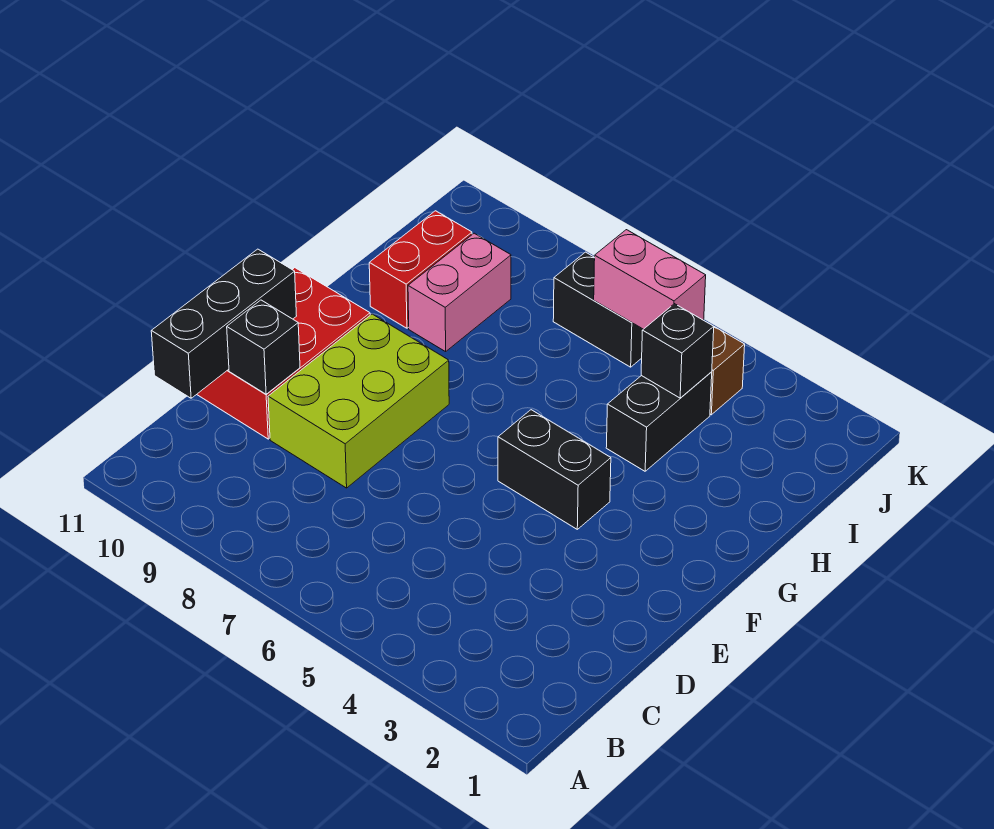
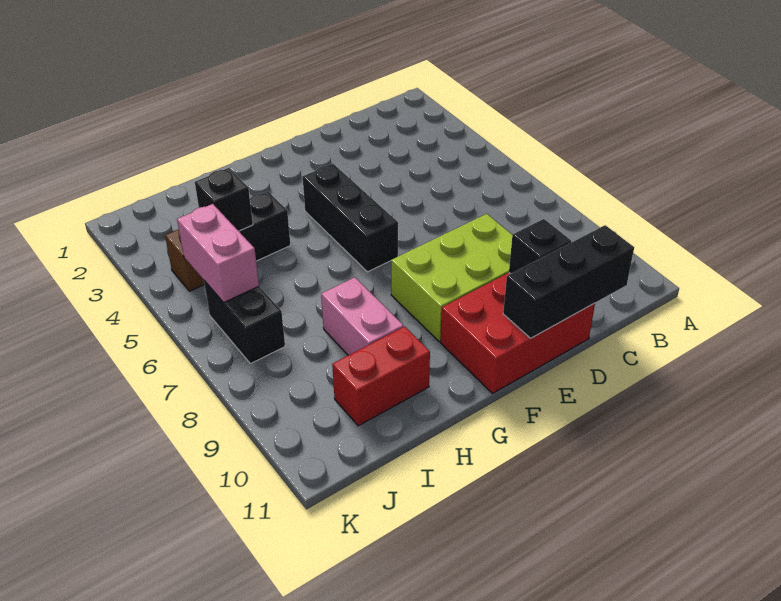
black 1x2 brick [498,410,611,529] -> black 1x3 brick [303,164,398,272]
pink 1x2 brick [408,233,511,352] -> pink 1x2 brick turned to [321,277,403,355]

